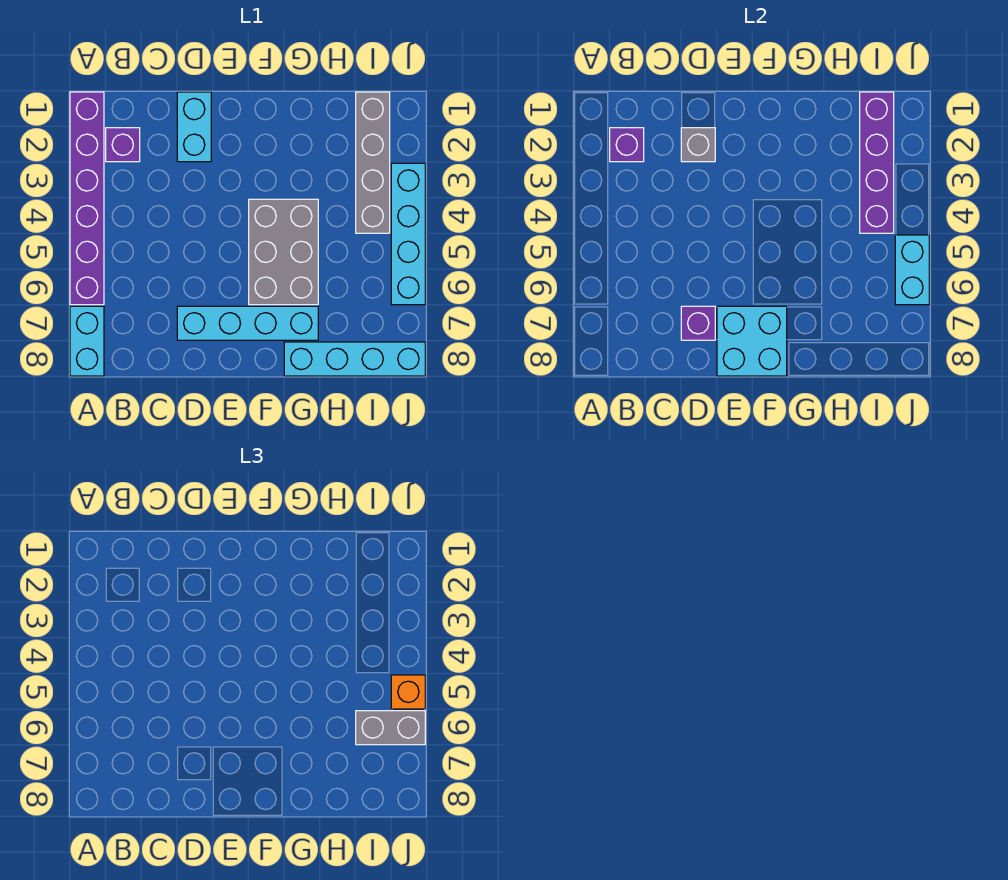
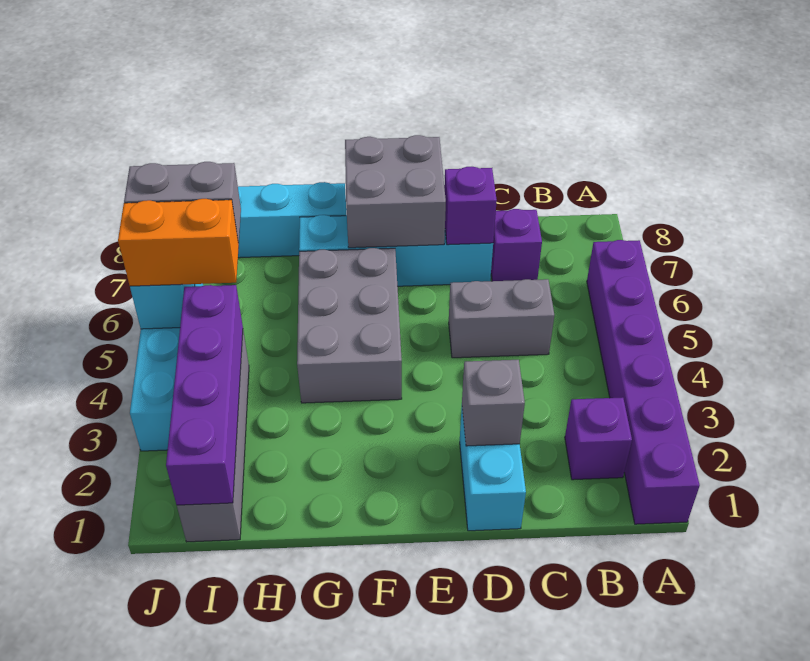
cyan 1x2 brick [70,306,104,376] -> none
purple 1x1 brick [610,128,644,162] -> purple 1x1 brick moved to [491,209,542,281]
none -> grey 1x2 brick [449,279,554,358]
cyan 2x2 brick [717,306,787,376] -> grey 2x2 brick [345,135,446,248]
orange 1x1 brick [391,675,425,709] -> orange 1x2 brick [118,199,239,286]

